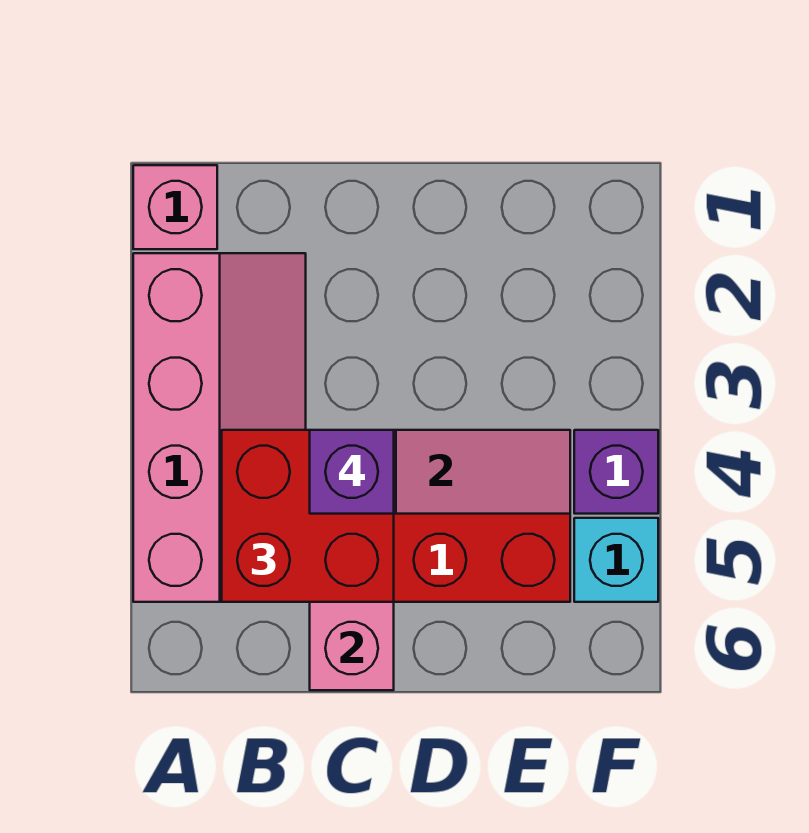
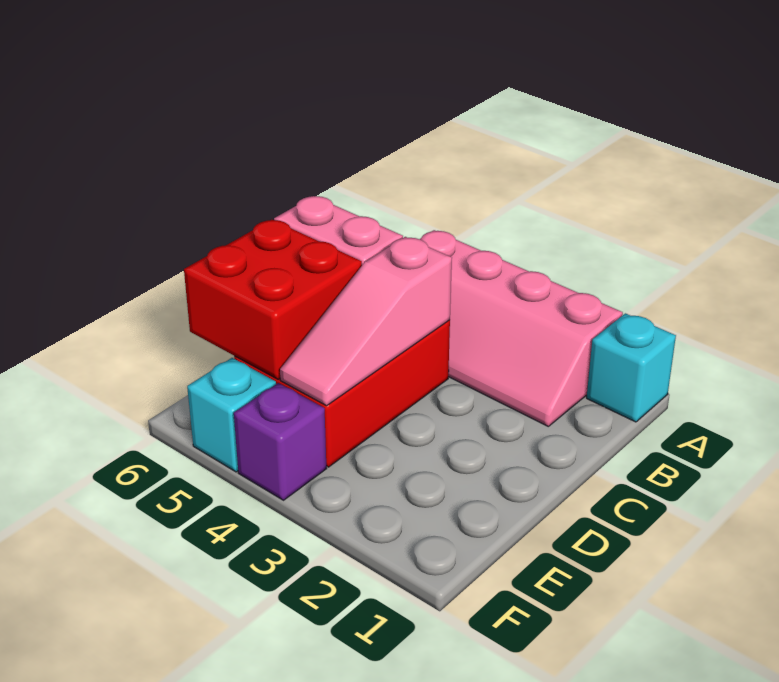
pink 1x1 brick [133,165,217,249] -> cyan 1x1 brick [587,313,676,422]
red 2x2 brick [222,430,394,602] -> red 2x2 brick moved to [184,220,362,379]
purple 1x1 brick [310,430,394,514] -> none

